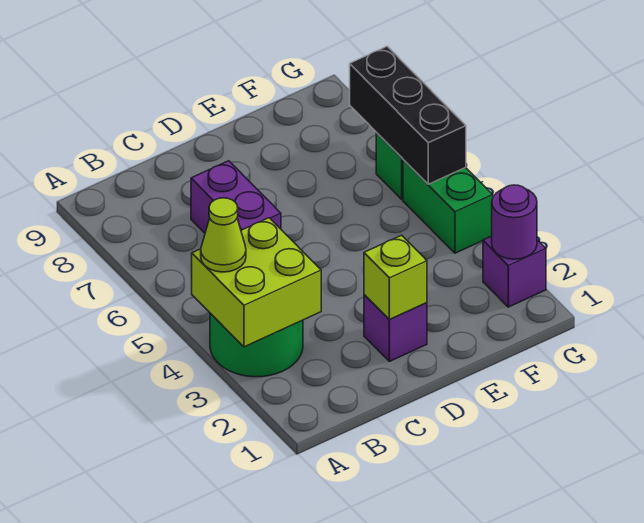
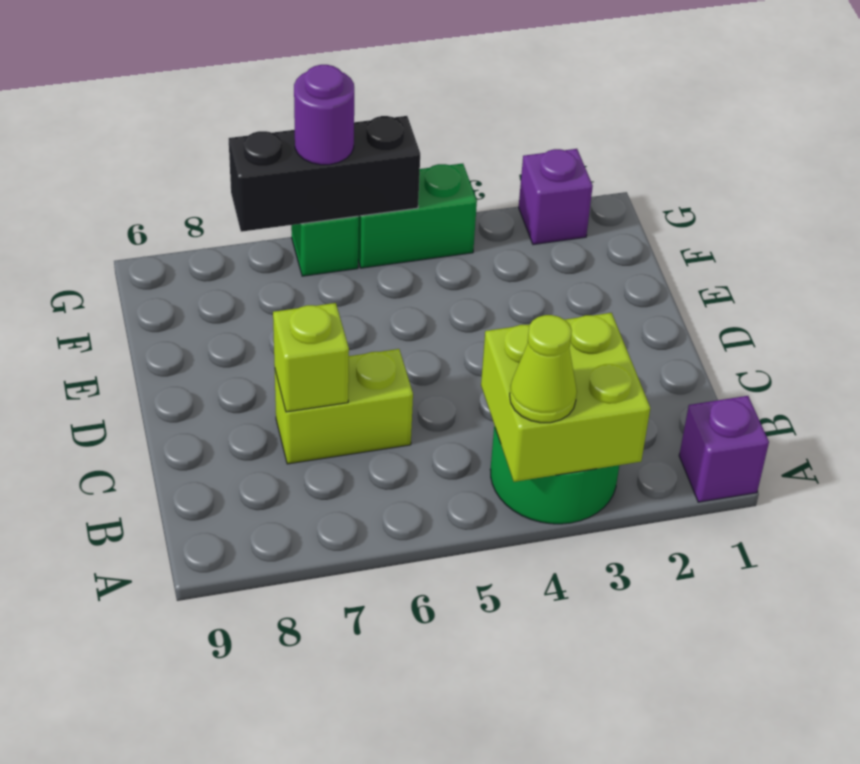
purple 1x2 brick [191,161,281,233] -> lime 1x2 brick [275,349,413,464]
purple 1x1 brick [364,295,427,361] -> purple 1x1 brick moved to [679,396,769,502]
lime 1x1 brick [364,235,427,319] -> lime 1x1 brick moved to [273,303,349,412]
purple 1x1 round brick [492,185,537,259] -> purple 1x1 round brick moved to [294,65,354,165]

